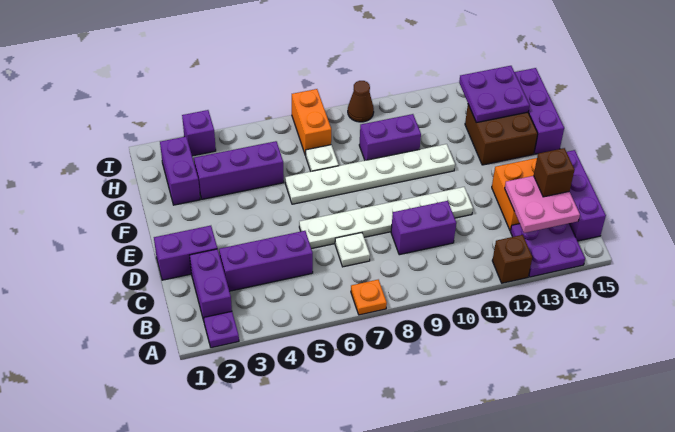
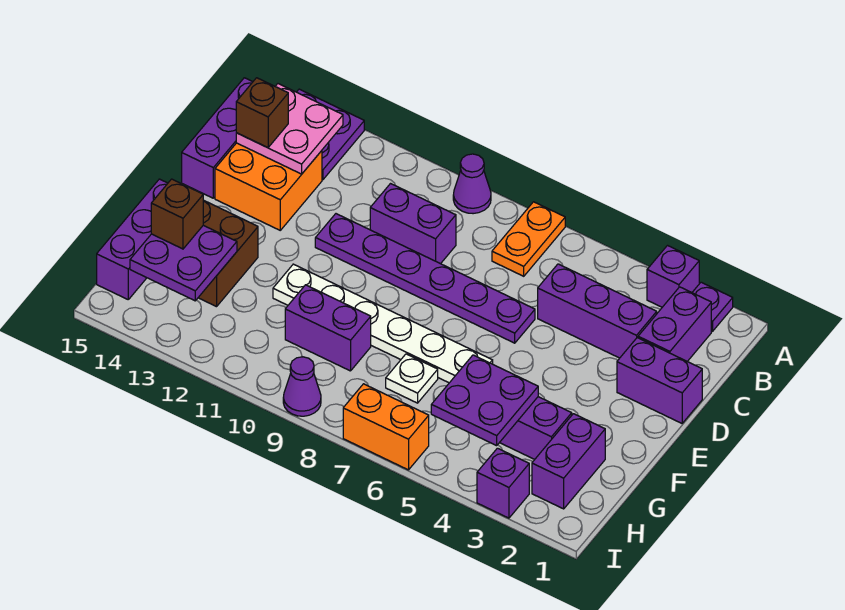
none -> purple 1x1 brick [647,246,699,307]
orange 1x1 plate [351,280,387,315] -> orange 1x2 plate [492,202,565,276]
none -> purple 1x1 cone [453,154,491,214]
brown 1x1 brick [492,235,532,283] -> brown 1x1 brick moved to [151,179,203,249]
white 1x1 plate [335,233,370,267] -> none
white 1x6 plate [299,187,473,249] -> purple 1x6 plate [315,214,535,343]
none -> purple 2x2 plate [431,355,538,446]
orange 1x2 brick [292,89,331,155] -> orange 1x2 brick turned to [343,384,429,470]
brown 1x1 cone [348,81,374,122] -> purple 1x1 cone [283,357,321,416]

